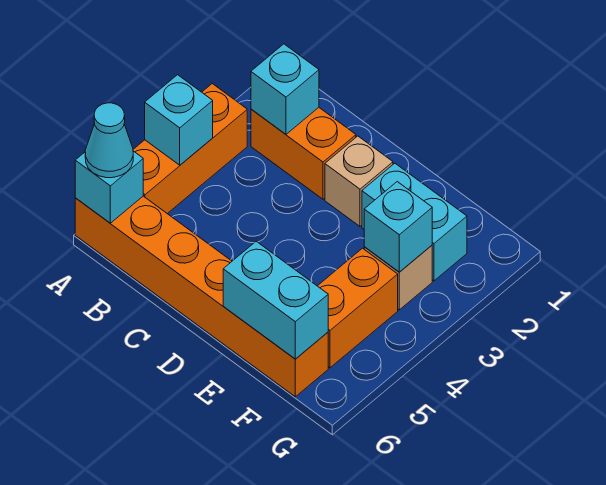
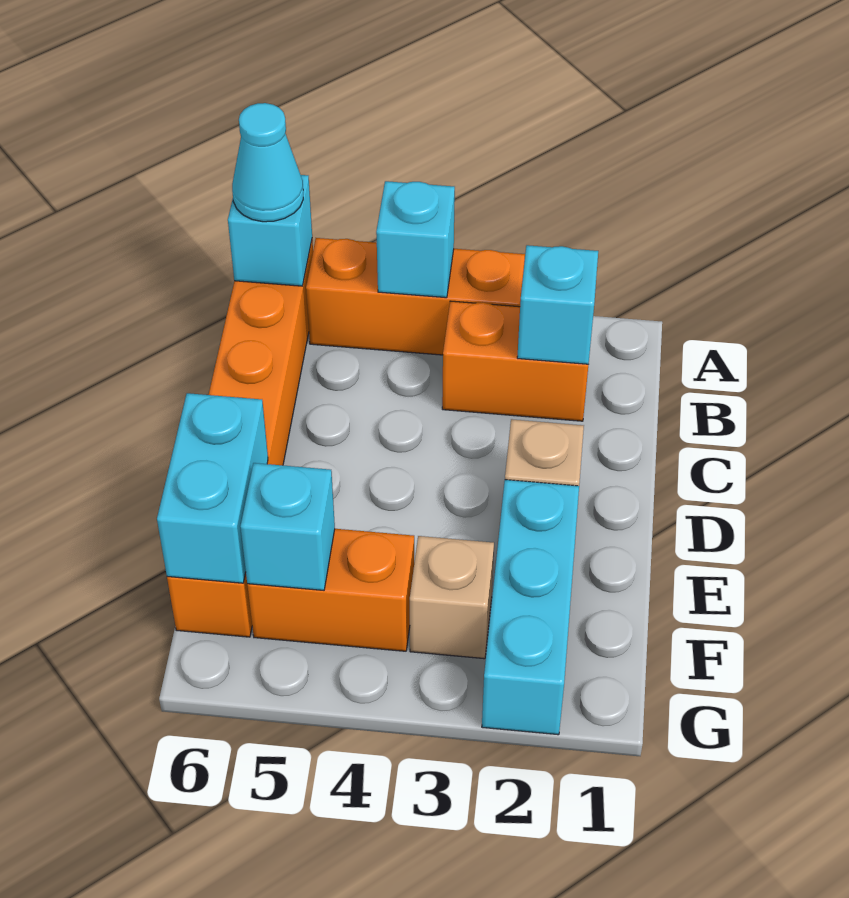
orange 1x2 brick [251,108,356,199] -> orange 1x2 brick turned to [442,301,588,421]
cyan 1x2 brick [362,163,467,281] -> cyan 1x3 brick [482,480,579,735]
cyan 1x1 brick [364,182,432,272] -> cyan 1x1 brick moved to [240,463,335,590]

